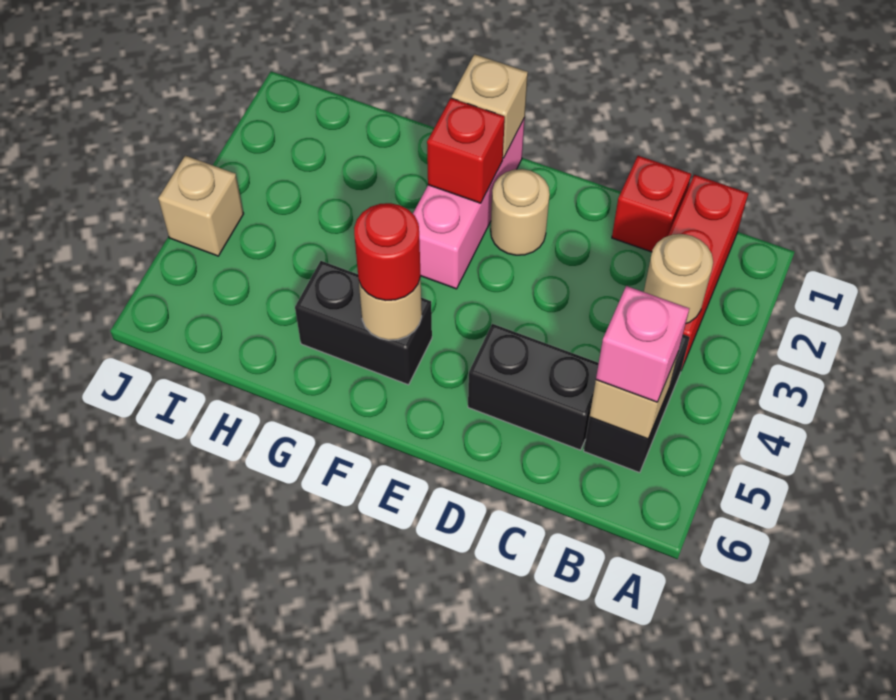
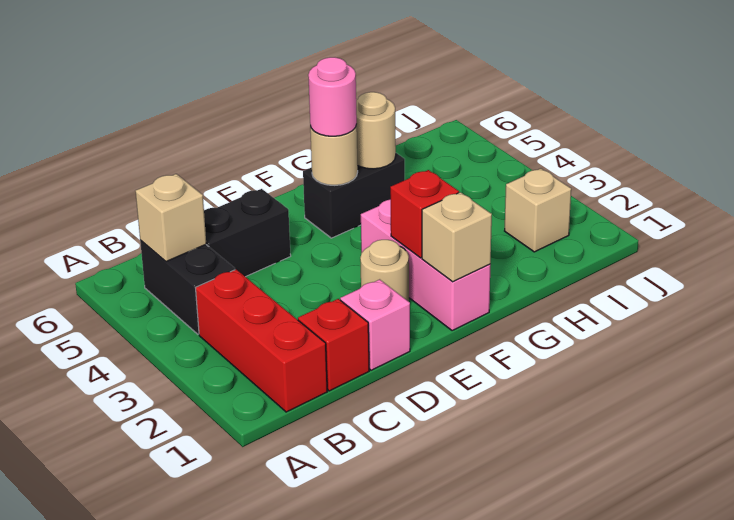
tan 1x1 round brick [644,234,713,323] -> tan 1x1 round brick moved to [356,92,396,169]
pink 1x1 brick [596,286,689,402] -> pink 1x1 brick moved to [340,279,410,370]
red 1x1 round brick [354,203,421,300] -> pink 1x1 round brick [308,57,357,136]
tan 1x1 brick [158,156,244,256] -> tan 1x1 brick moved to [505,169,571,252]

